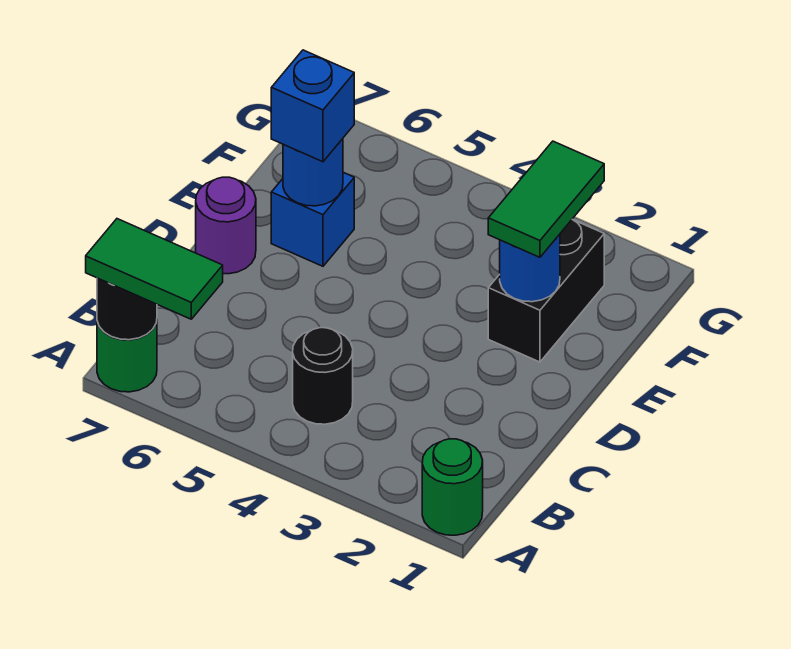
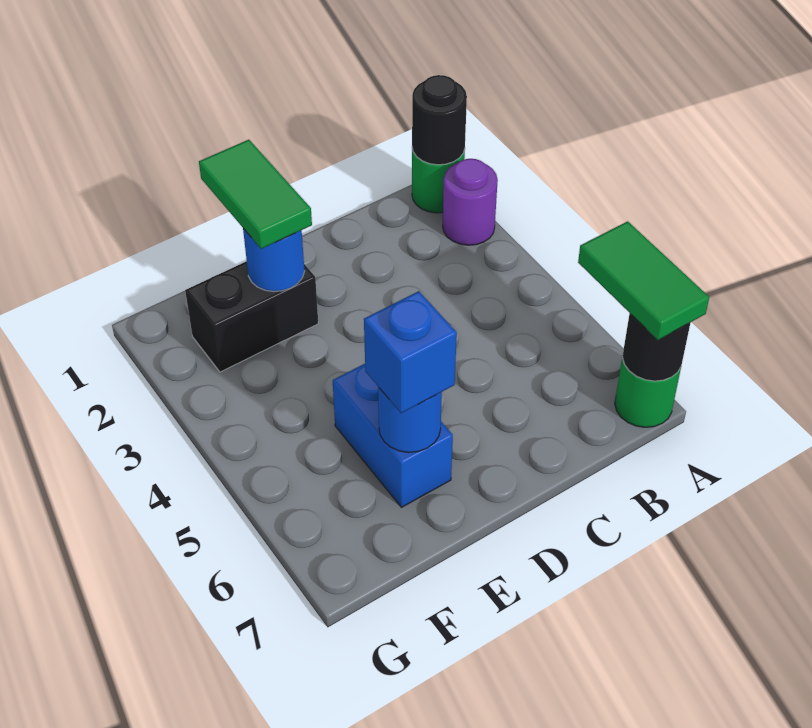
black 1x1 round brick [293,328,353,424] -> black 1x1 round brick moved to [412,75,467,165]
purple 1x1 round brick [196,177,256,274] -> purple 1x1 round brick moved to [443,159,498,245]
green 1x2 tile [488,141,604,257] -> green 1x2 tile turned to [199,140,312,249]
blue 1x1 brick [271,172,354,266] -> blue 1x2 brick [333,364,453,507]

